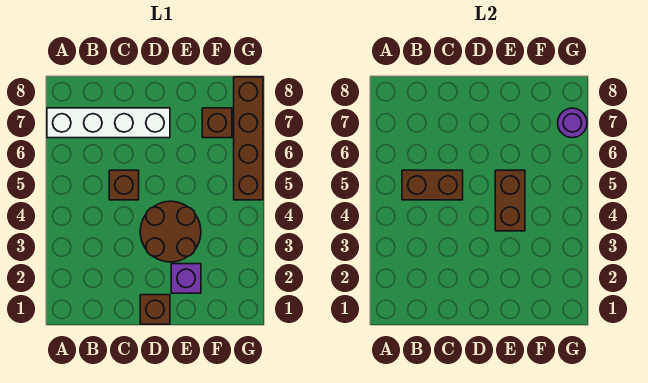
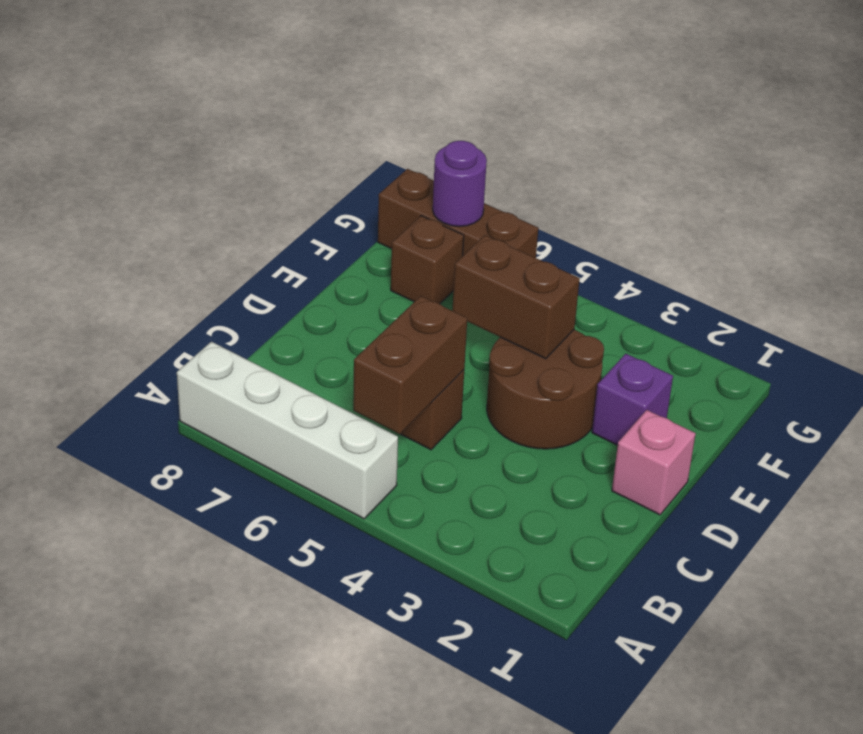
white 1x4 brick [47,108,170,138] -> white 1x4 brick turned to [177,342,398,519]
brown 1x1 brick [140,295,170,324] -> pink 1x1 brick [612,410,696,515]
brown 1x4 brick [234,77,263,200] -> brown 1x3 brick [378,169,538,258]

